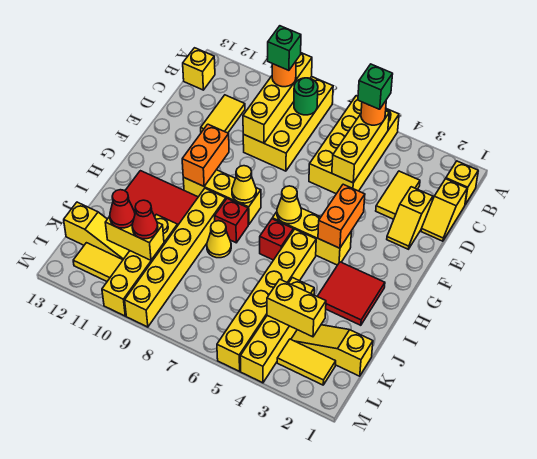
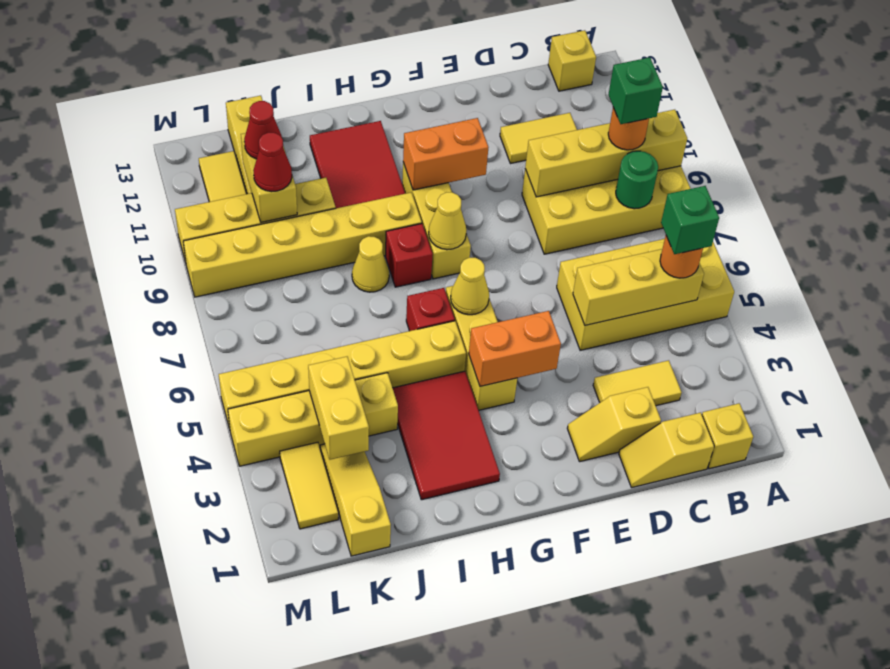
red 2x2 tile [317,262,385,325] -> red 2x3 tile [393,371,500,500]

